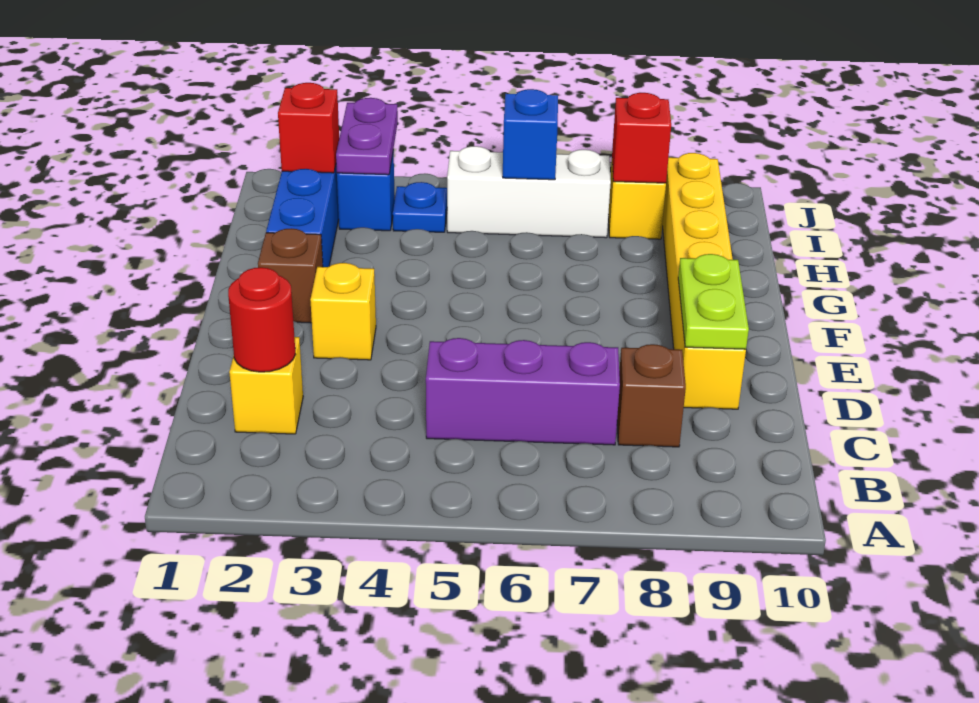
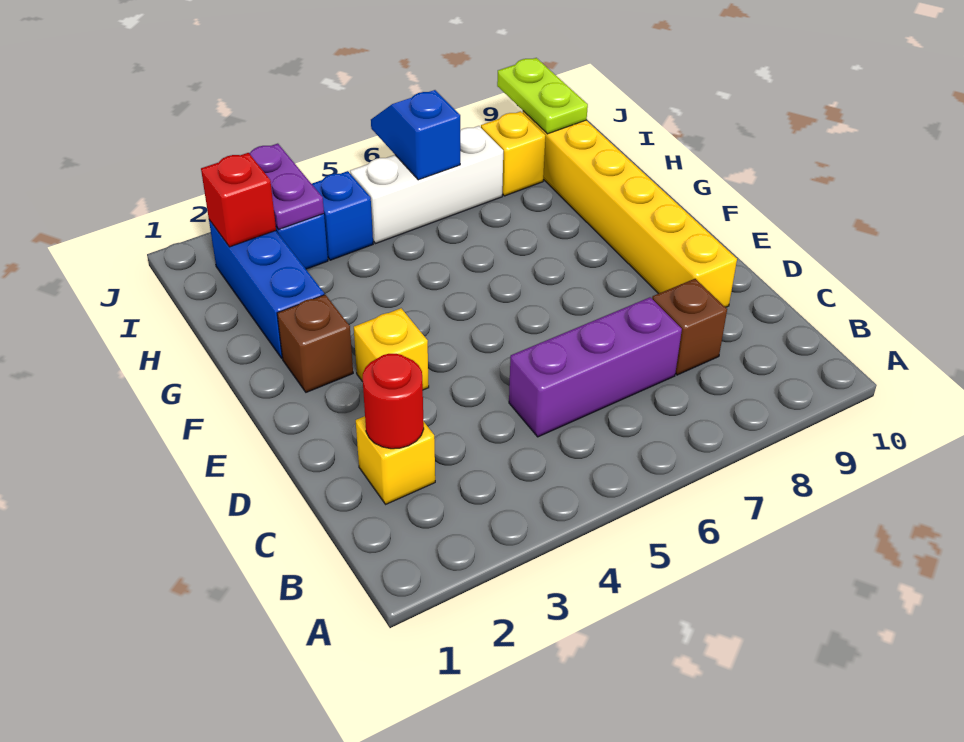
lime 1x2 plate [678,254,749,349] -> lime 1x2 plate moved to [497,58,588,134]
blue 1x1 plate [393,182,447,232] -> blue 1x1 brick [312,171,373,260]
red 1x1 brick [612,93,671,183] -> none

